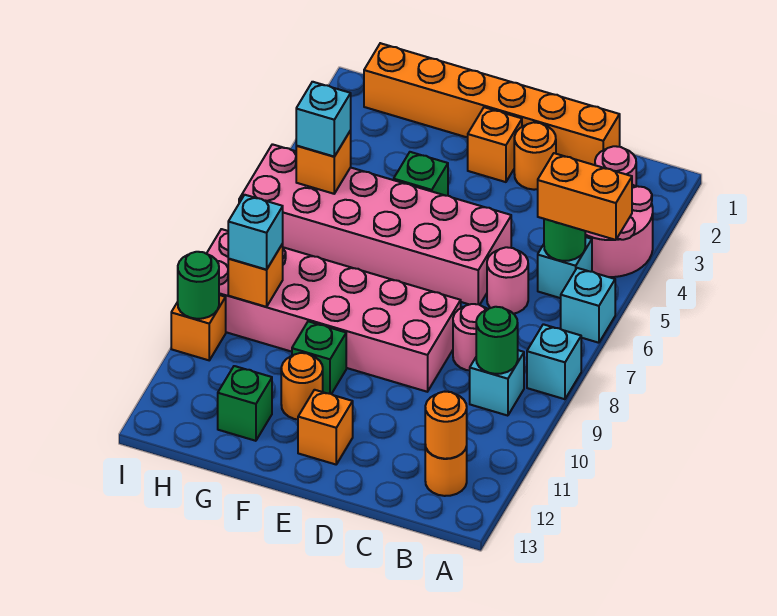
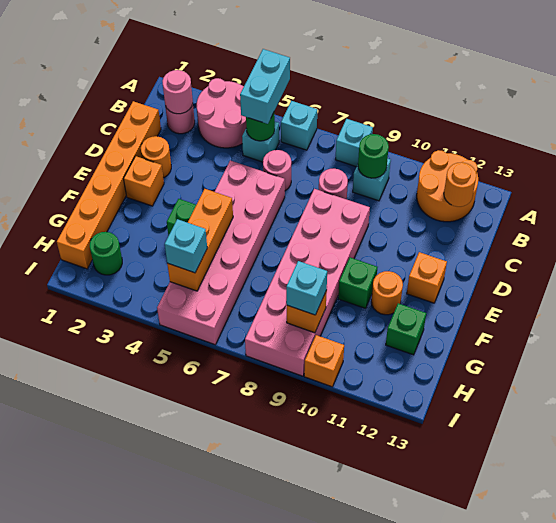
orange 1x2 brick [538,153,632,240] -> cyan 1x2 brick [240,49,290,124]
none -> pink 1x1 round brick [163,70,193,114]
orange 1x1 round brick [425,445,467,496] -> orange 2x2 round brick [417,150,478,222]
orange 1x1 brick [296,131,351,194] -> orange 1x3 brick [167,189,233,291]
green 1x1 round brick [178,252,219,319] -> green 1x1 round brick moved to [90,232,122,275]

